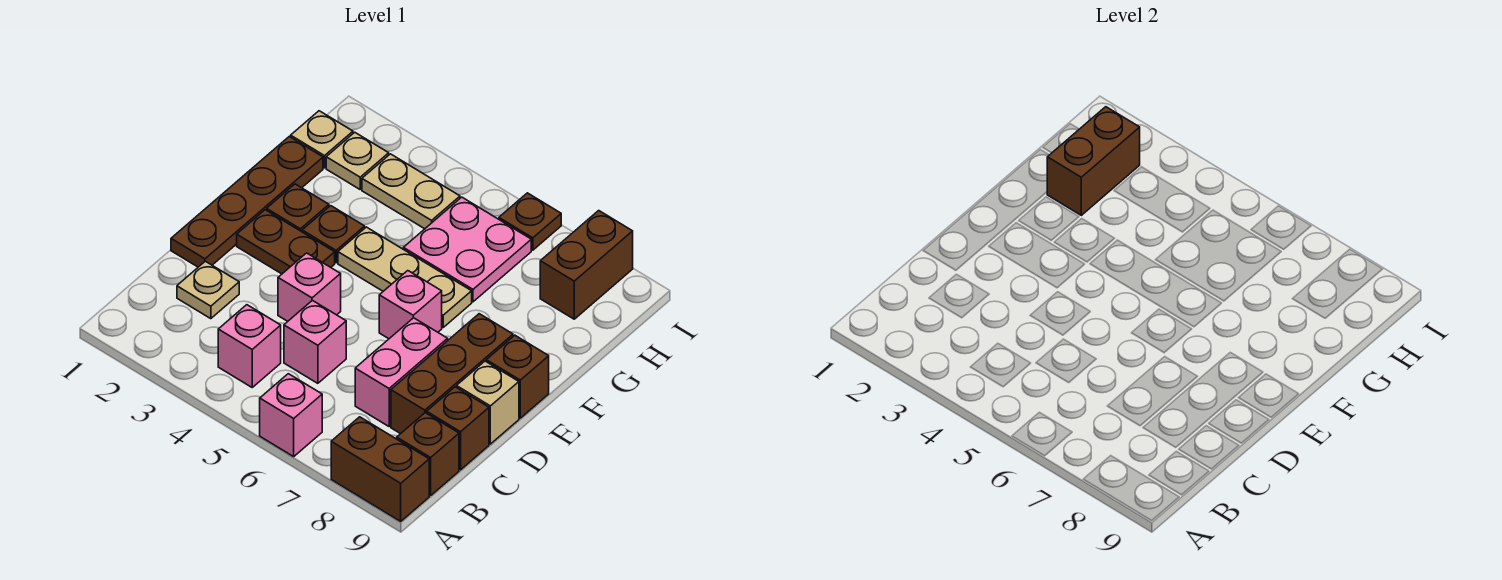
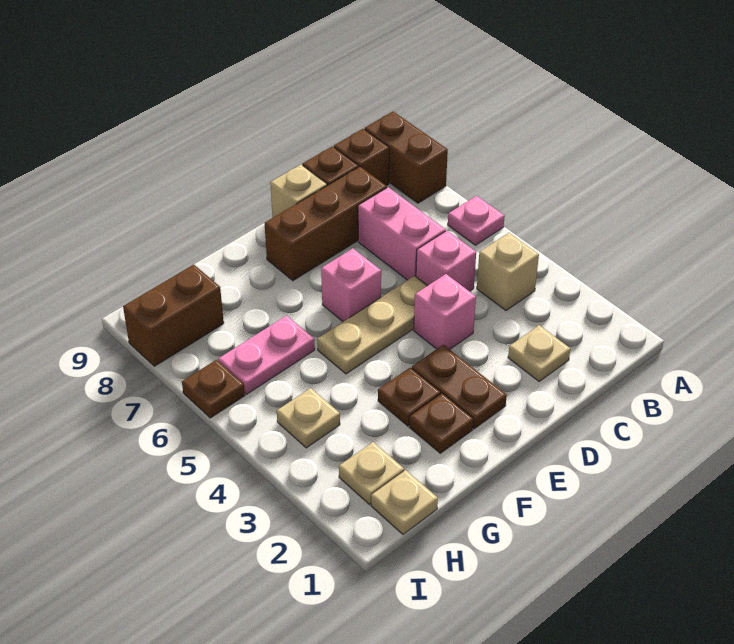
pink 1x1 brick [260,374,322,456] -> pink 1x1 plate [448,196,505,245]
pink 1x1 brick [218,305,281,387] -> tan 1x1 brick [477,233,539,310]
pink 1x2 brick [355,318,448,426] -> pink 1x2 brick turned to [358,187,446,280]
brown 1x4 plate [171,137,323,267] -> none
brown 1x1 brick [486,335,549,418] -> none
tan 1x3 plate [338,227,472,327] -> tan 1x3 plate turned to [317,276,427,374]
brown 1x2 brick [1047,107,1140,215] -> none
pink 2x2 plate [403,197,531,302] -> pink 1x2 plate [218,316,315,394]
tan 1x2 plate [362,154,460,229] -> tan 1x1 plate [277,388,340,448]

